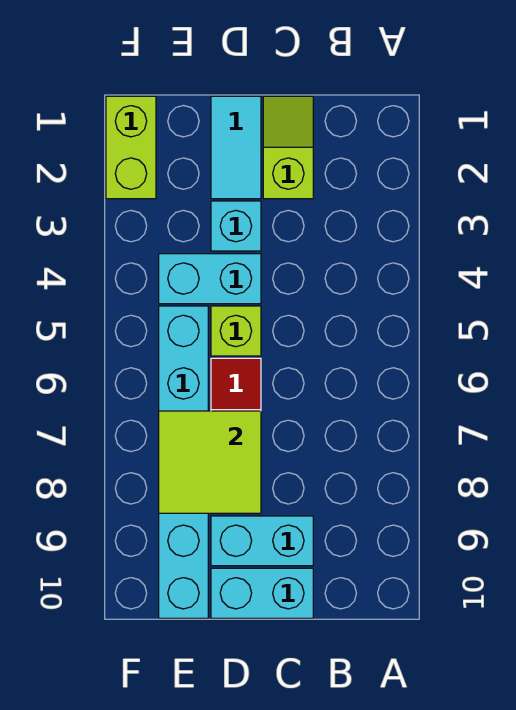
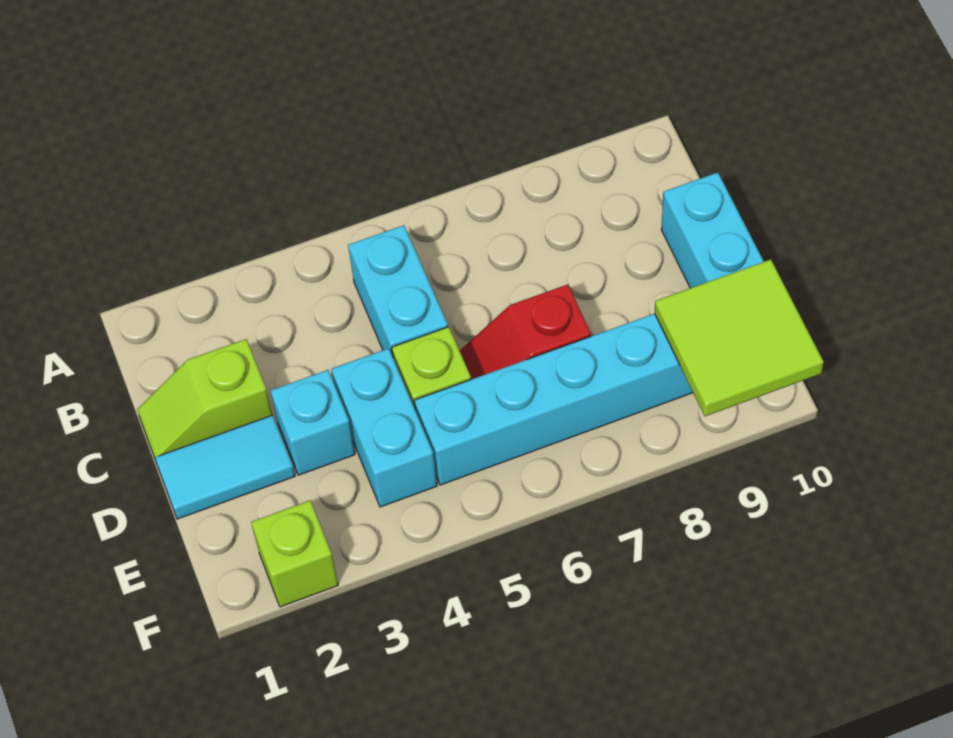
cyan 1x2 brick [211,516,313,566] -> cyan 1x2 brick moved to [348,225,448,357]
lime 2x2 tile [159,411,261,513] -> lime 2x2 tile moved to [655,259,824,416]
lime 1x2 brick [106,96,156,199] -> lime 1x1 brick [251,501,338,607]

